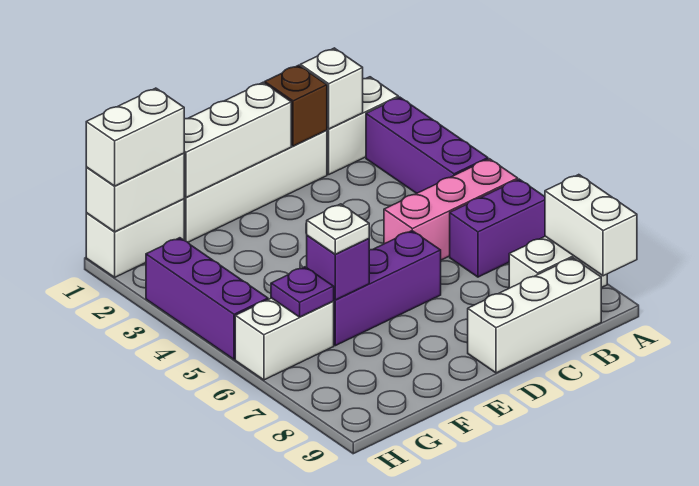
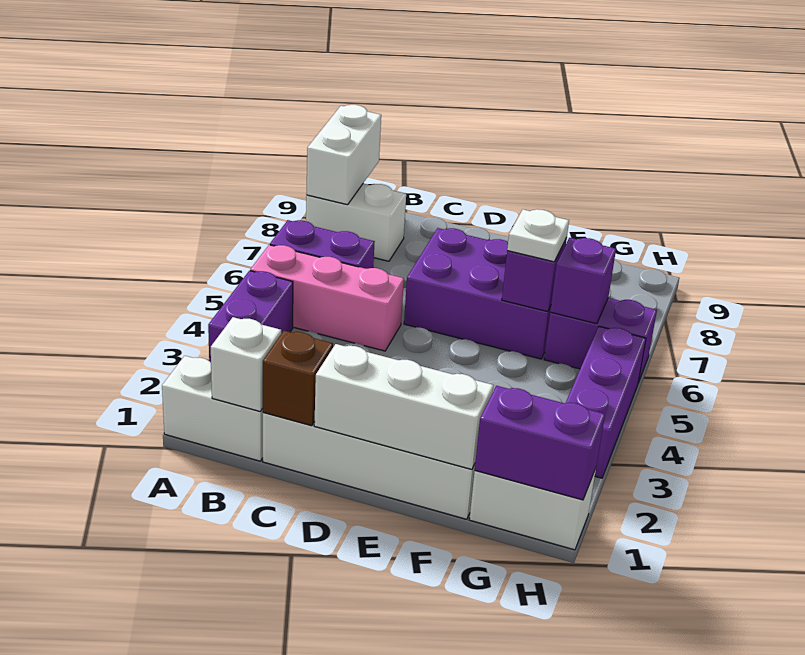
purple 1x3 brick [366,97,488,193] -> purple 1x2 brick [208,271,293,362]
white 1x3 brick [468,258,601,373] -> none
purple 1x3 brick [333,231,441,346] -> purple 2x3 brick [404,228,551,359]
white 1x2 brick [86,153,184,232] -> purple 1x2 brick [475,386,605,500]
white 1x2 brick [86,88,184,186] -> none
white 1x2 brick [235,298,334,380] -> purple 1x2 brick [544,298,657,382]
purple 1x1 plate [271,267,334,317] -> purple 1x1 brick [550,238,616,324]

